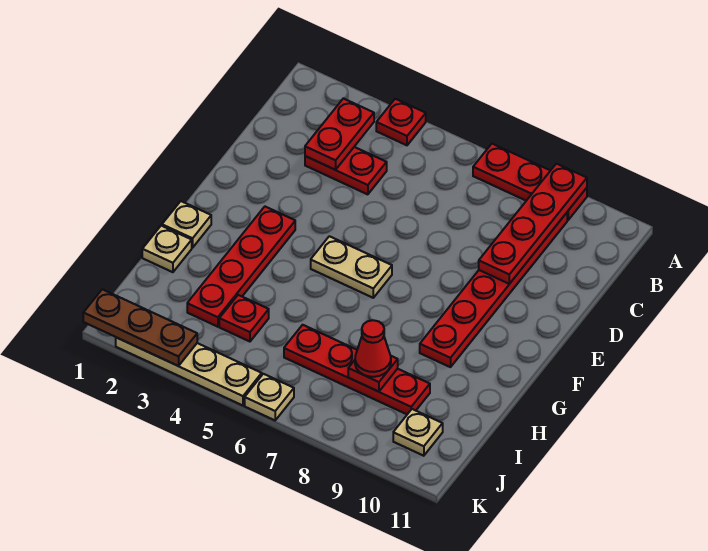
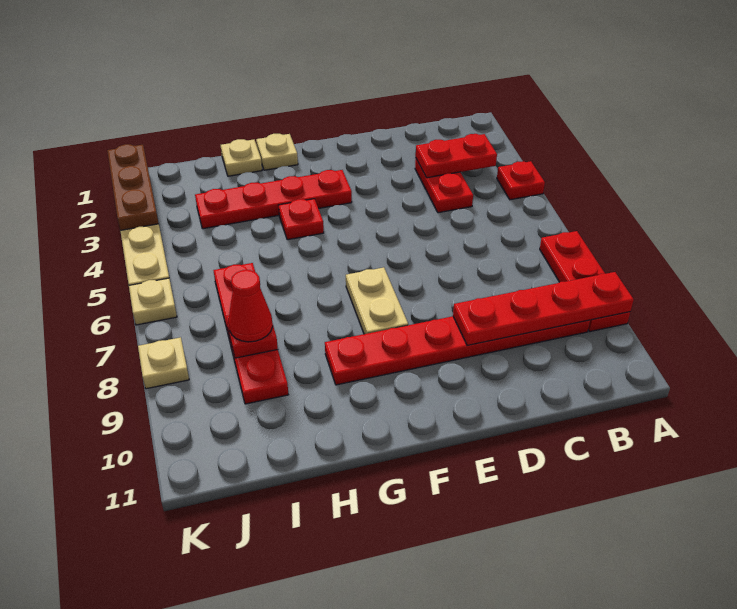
tan 1x2 plate [311,236,392,298] -> tan 1x2 plate moved to [346,267,408,334]
red 1x1 plate [219,295,269,342] -> red 1x1 plate moved to [279,199,324,240]
tan 1x1 plate [393,409,443,456] -> tan 1x1 plate moved to [138,337,189,389]

